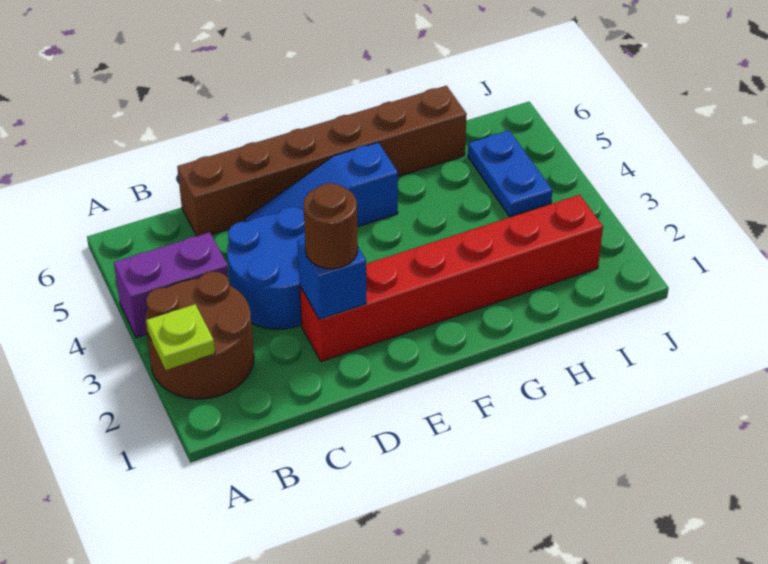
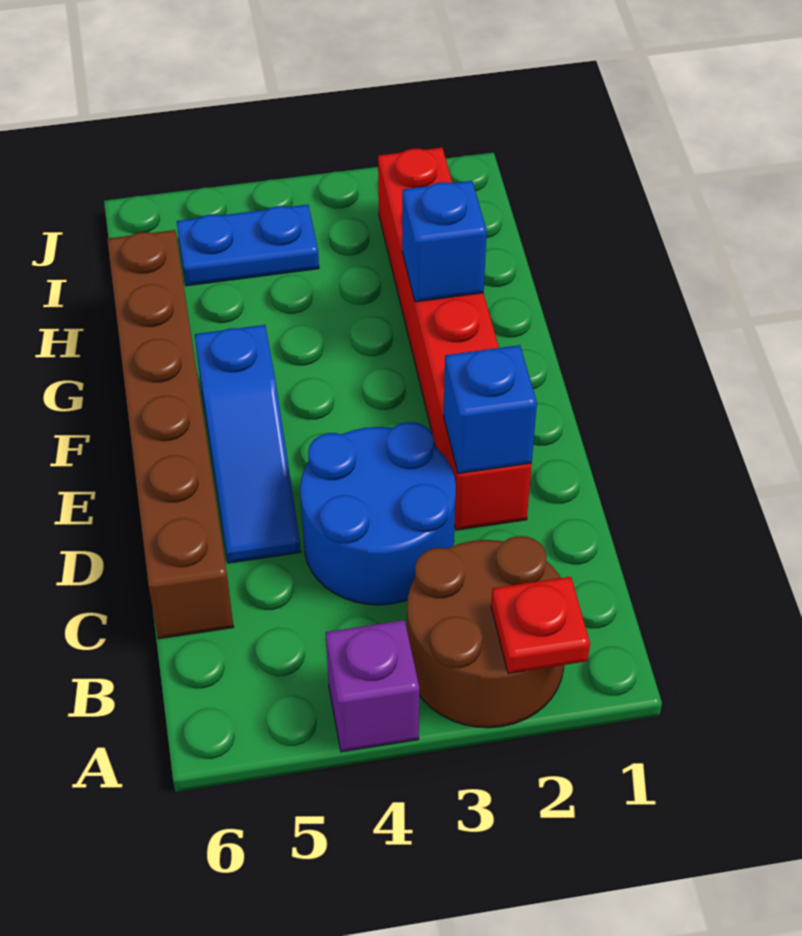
lime 1x1 plate [146,304,215,370] -> red 1x1 plate [491,577,590,673]
purple 1x2 brick [114,232,229,338] -> purple 1x1 brick [326,620,419,752]
brown 1x1 round brick [304,183,358,269] -> none
none -> blue 1x1 brick [402,181,487,302]

